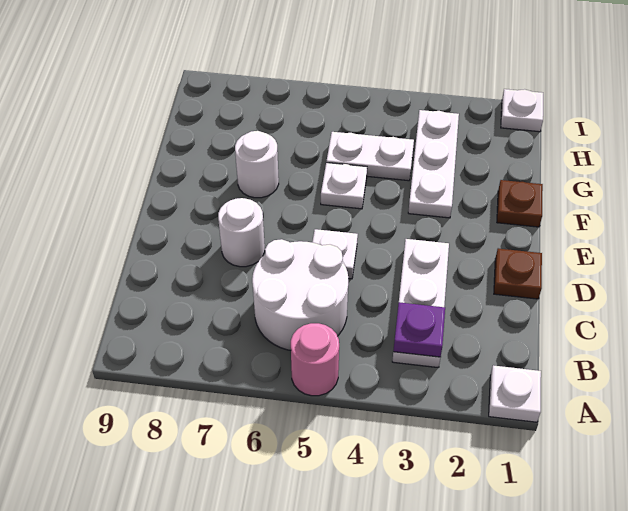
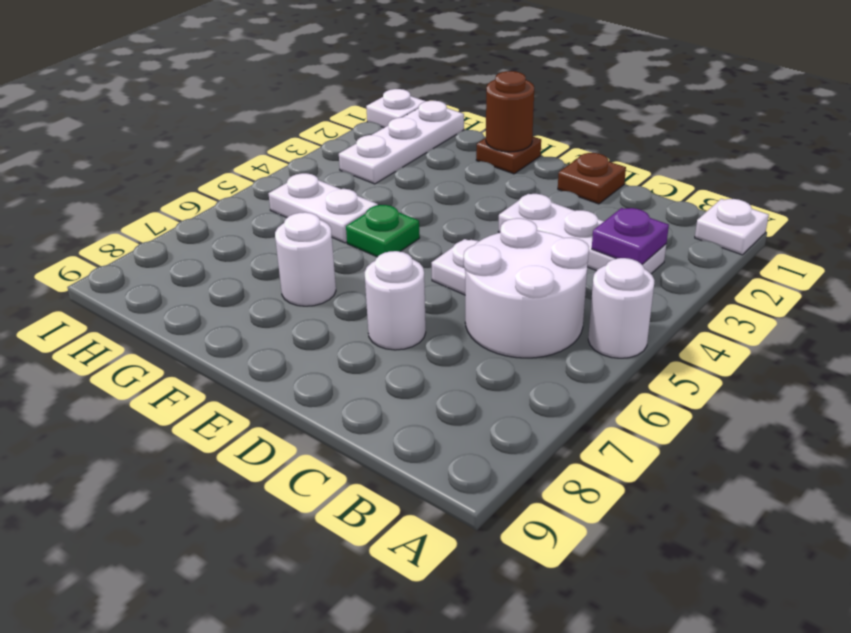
pink 1x1 round brick [291,323,339,396] -> white 1x1 round brick [588,258,654,358]
none -> brown 1x1 round brick [486,71,534,152]
white 1x3 plate [408,110,459,218] -> white 1x3 plate turned to [339,101,464,184]
white 1x1 plate [321,163,367,209] -> green 1x1 plate [346,205,420,257]
white 1x2 plate [326,132,414,181] -> white 1x2 plate turned to [268,173,378,243]

